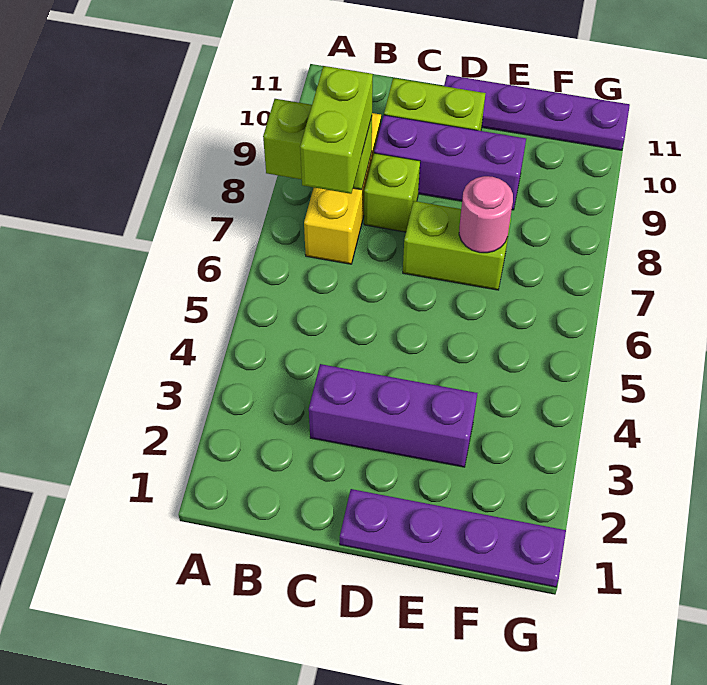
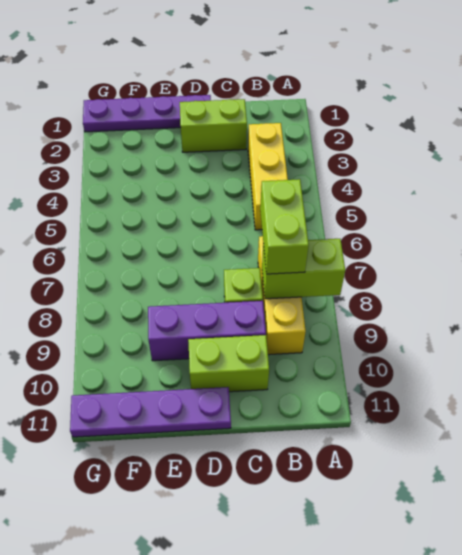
none -> yellow 1x3 brick [248,123,288,230]
purple 1x3 brick [309,364,477,467] -> none
lime 1x2 brick [403,201,511,290] -> lime 1x2 brick moved to [180,99,247,152]
pink 1x1 round brick [459,176,513,253] -> none

